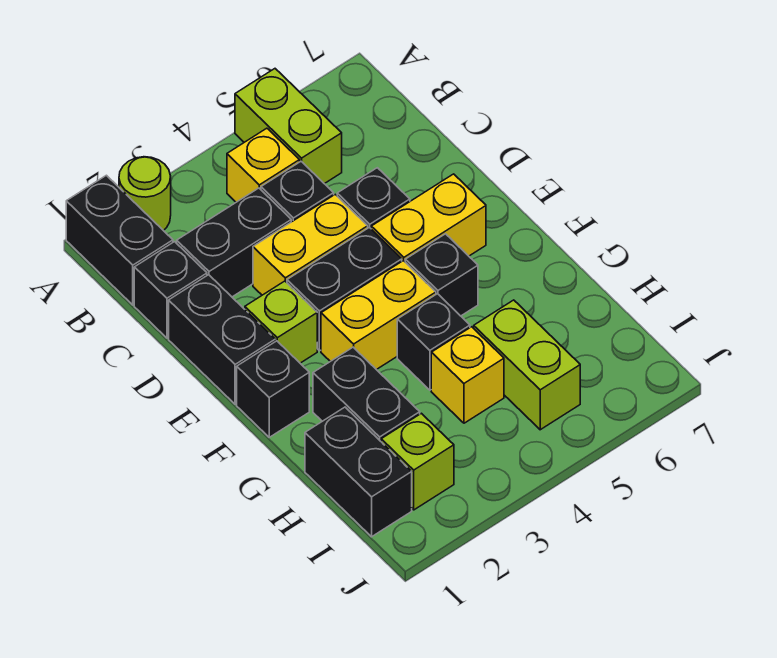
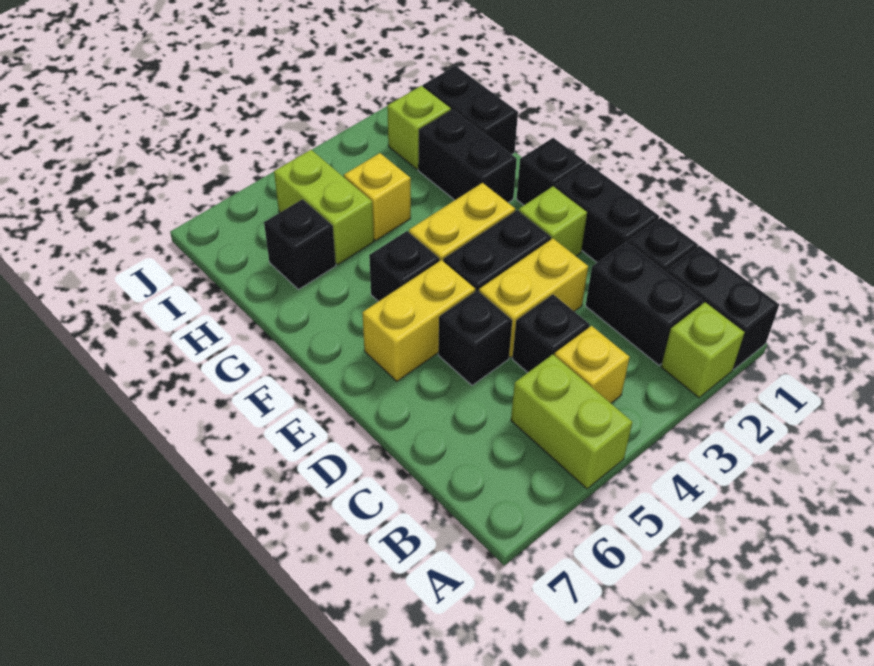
lime 1x1 round brick [119,157,171,230] -> lime 1x1 brick [661,302,745,398]
black 1x2 brick [177,188,291,297] -> black 1x2 brick turned to [586,242,703,365]
black 1x1 brick [397,294,470,390] -> black 1x1 brick moved to [264,199,336,290]

